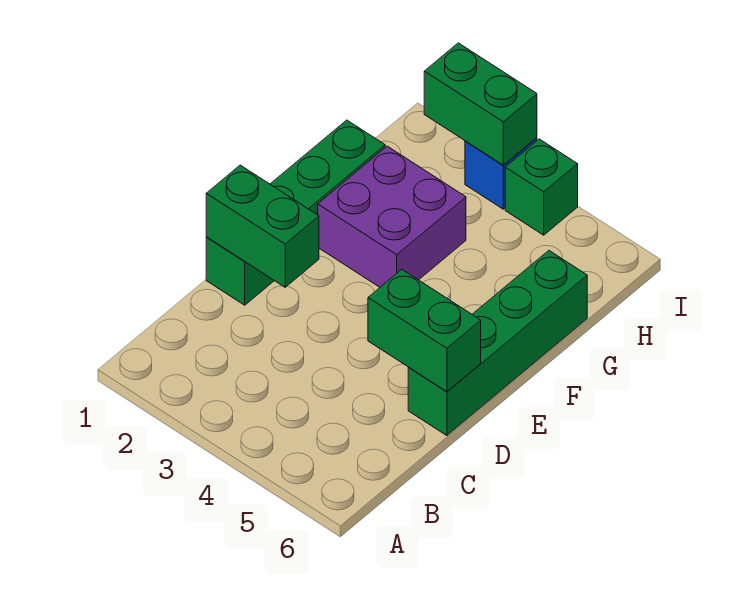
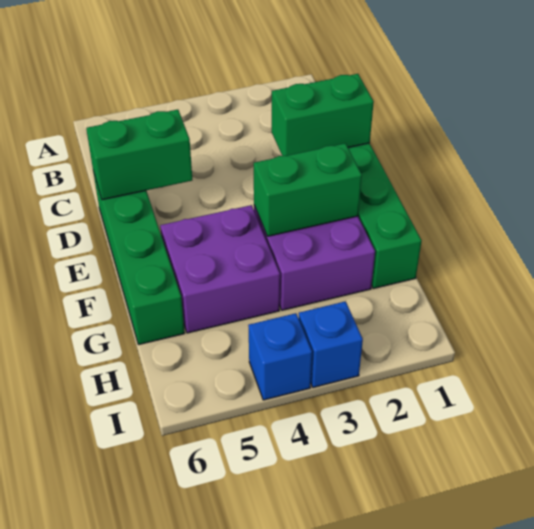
none -> purple 2x2 brick [160,205,280,333]
green 1x2 brick [424,43,537,165] -> green 1x2 brick moved to [254,143,362,236]
green 1x1 brick [505,139,578,235] -> blue 1x1 brick [248,313,312,400]

